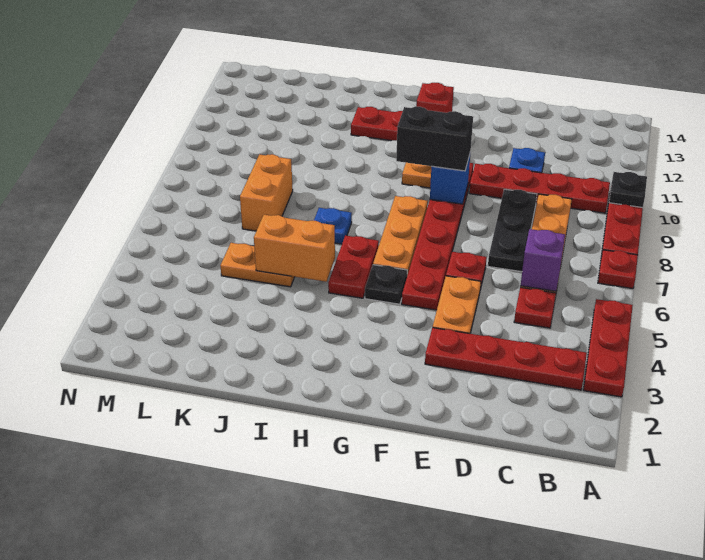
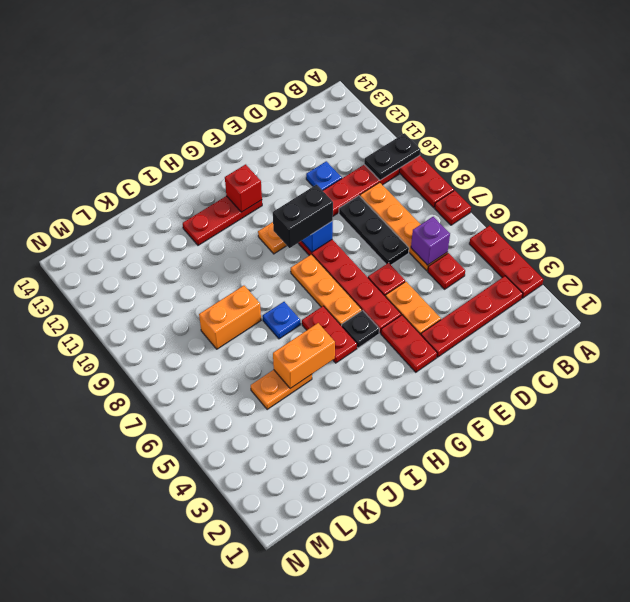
black 1x1 plate [609,172,647,208] -> black 1x2 plate [364,133,421,180]
none -> red 1x2 plate [381,315,437,372]
orange 1x2 brick [240,154,293,231] -> orange 1x2 brick turned to [199,286,261,349]

